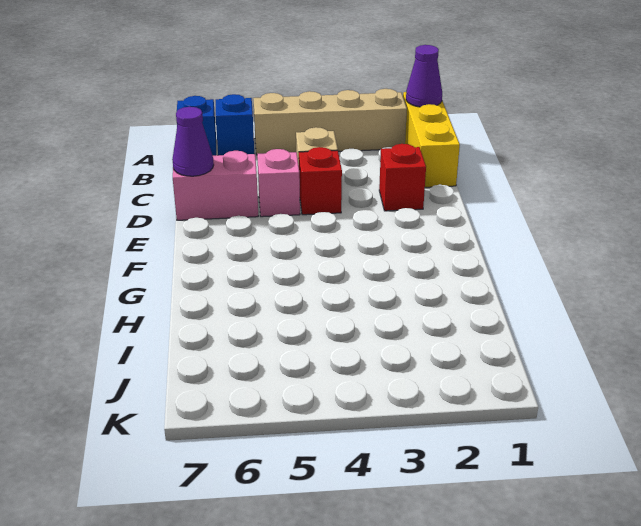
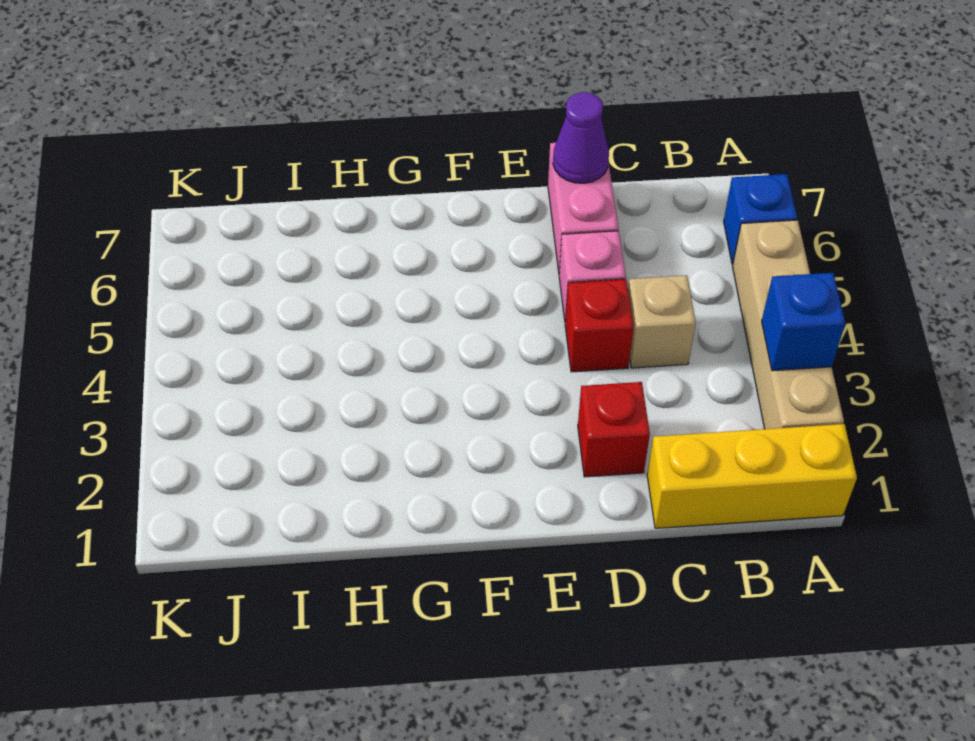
purple 1x1 cone [406,45,442,107] -> none
blue 1x1 brick [177,96,216,156] -> blue 1x1 brick moved to [762,273,845,371]

